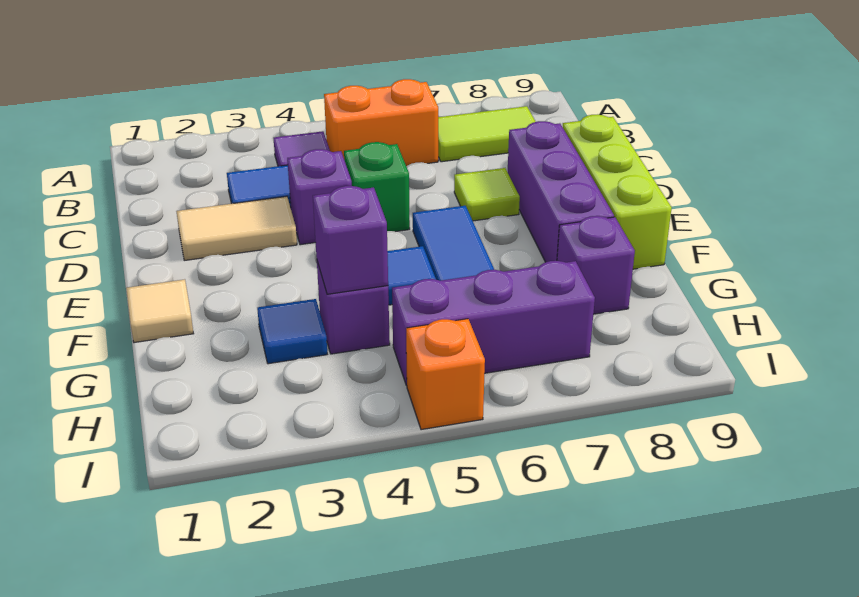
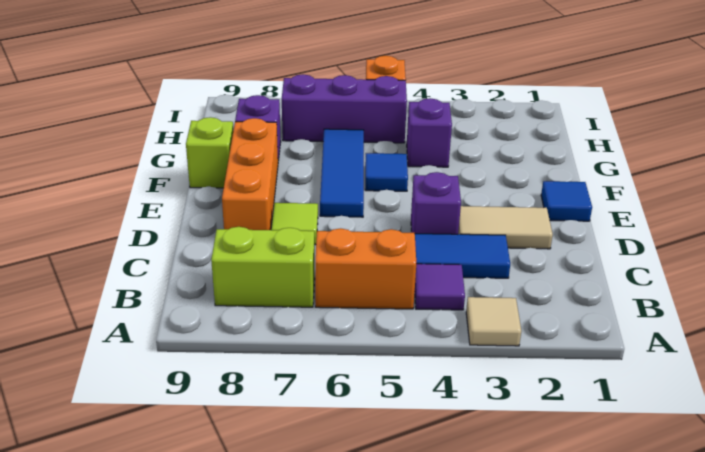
lime 1x2 tile [438,106,536,162] -> lime 1x2 brick [211,227,315,307]
green 1x1 brick [344,142,410,232] -> none
purple 1x3 brick [508,121,614,262] -> orange 1x3 brick [222,118,278,230]
lime 1x3 brick [563,114,672,269] -> lime 1x1 brick [186,117,233,188]
tan 1x1 tile [126,279,194,342] -> tan 1x1 tile moved to [466,297,521,346]
blue 1x1 tile [257,299,327,364] -> blue 1x1 tile moved to [541,181,592,221]
purple 1x1 brick [313,186,388,294] -> none

